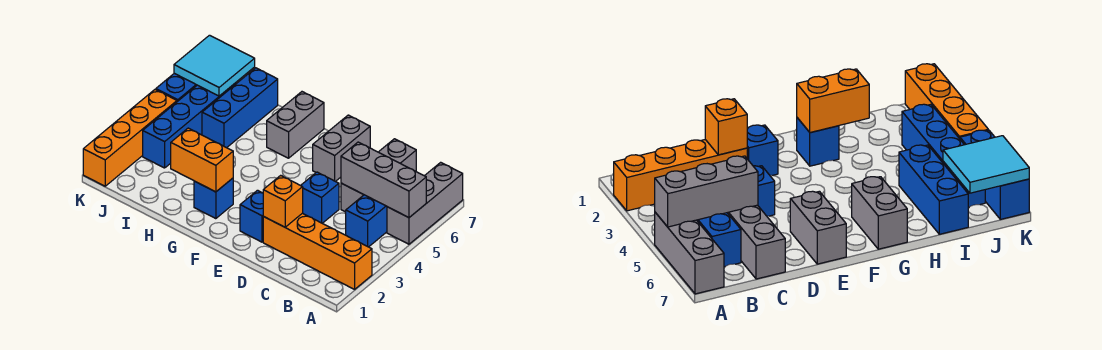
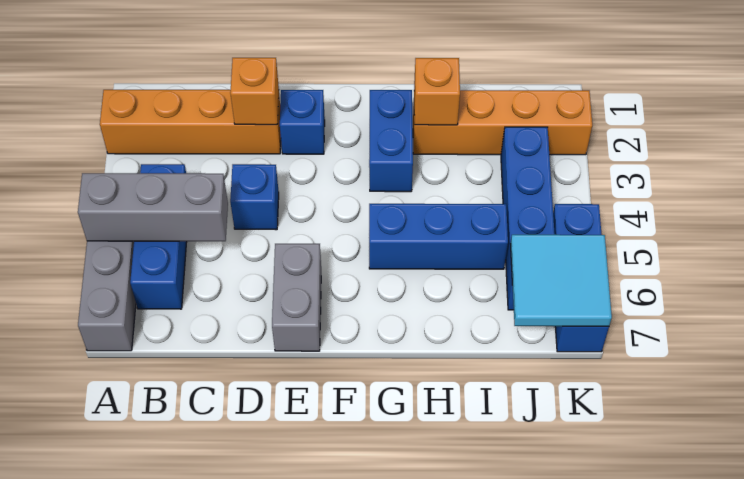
grey 1x3 brick [341,139,416,212] -> none
blue 1x1 brick [194,178,233,219] -> blue 1x2 brick [369,90,413,192]
orange 1x2 brick [171,128,233,192] -> orange 1x1 brick [414,58,460,125]
grey 1x2 brick [267,92,324,158] -> none
blue 1x3 brick [202,68,278,148] -> blue 1x3 brick turned to [369,204,508,269]
orange 1x4 brick [83,89,177,186] -> orange 1x4 brick turned to [413,90,592,155]

